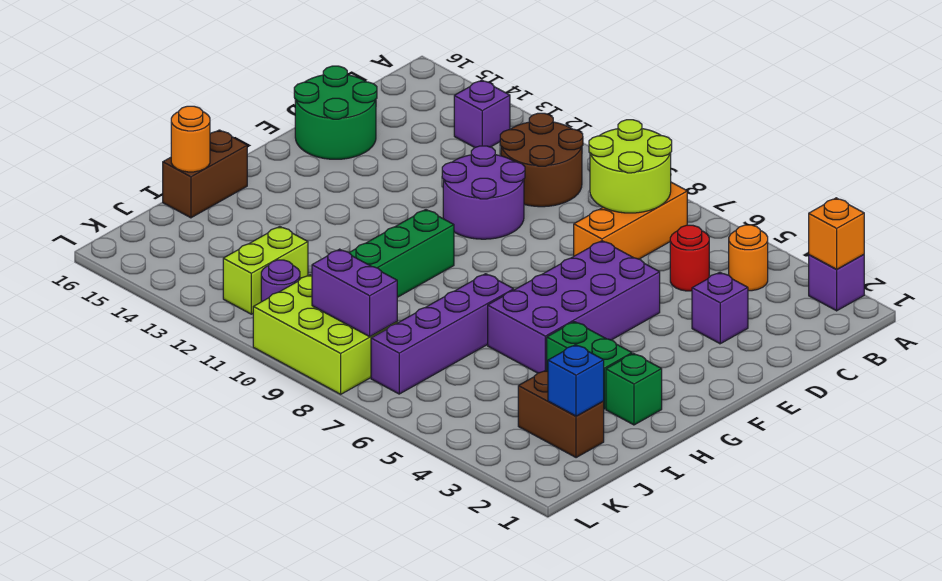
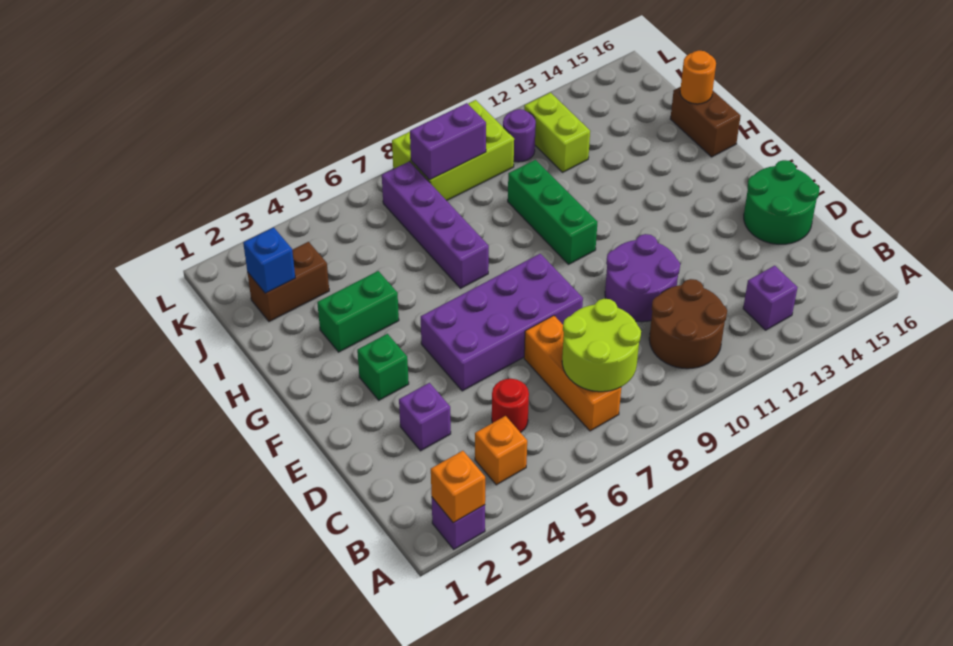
orange 1x1 round brick [729,225,768,291] -> orange 1x1 brick [475,416,527,485]
purple 2x4 brick [488,241,660,373] -> purple 2x4 brick turned to [421,254,583,391]
green 1x1 brick [606,354,662,425] -> green 1x1 brick moved to [357,334,409,400]

